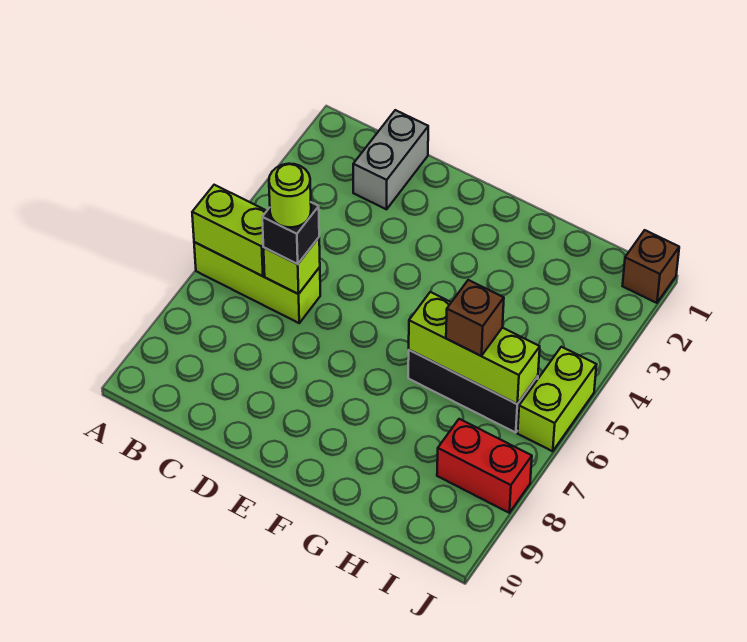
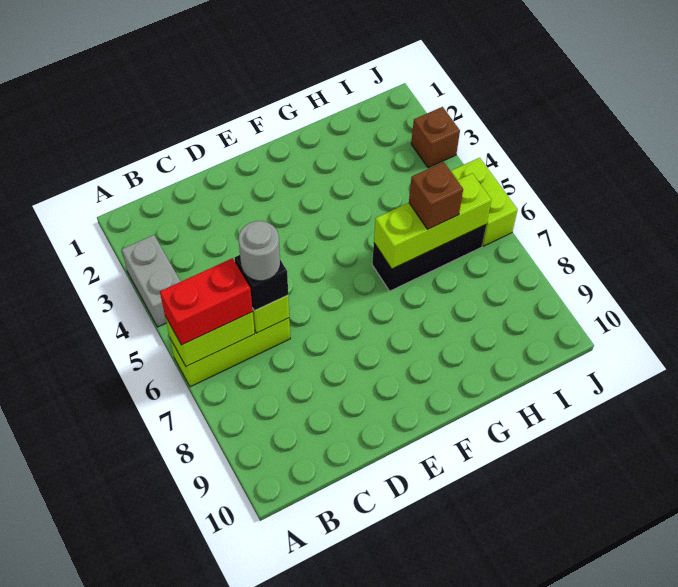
grey 1x2 brick [353,110,428,209] -> grey 1x2 brick moved to [122,235,181,327]
lime 1x1 round brick [269,164,311,227] -> grey 1x1 round brick [239,221,280,281]
red 1x2 brick [437,419,532,513] -> red 1x2 brick moved to [160,258,253,345]
brown 1x1 brick [623,230,679,303] -> brown 1x1 brick moved to [411,107,460,168]

